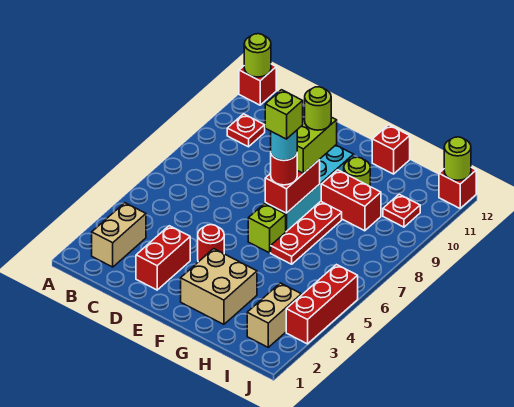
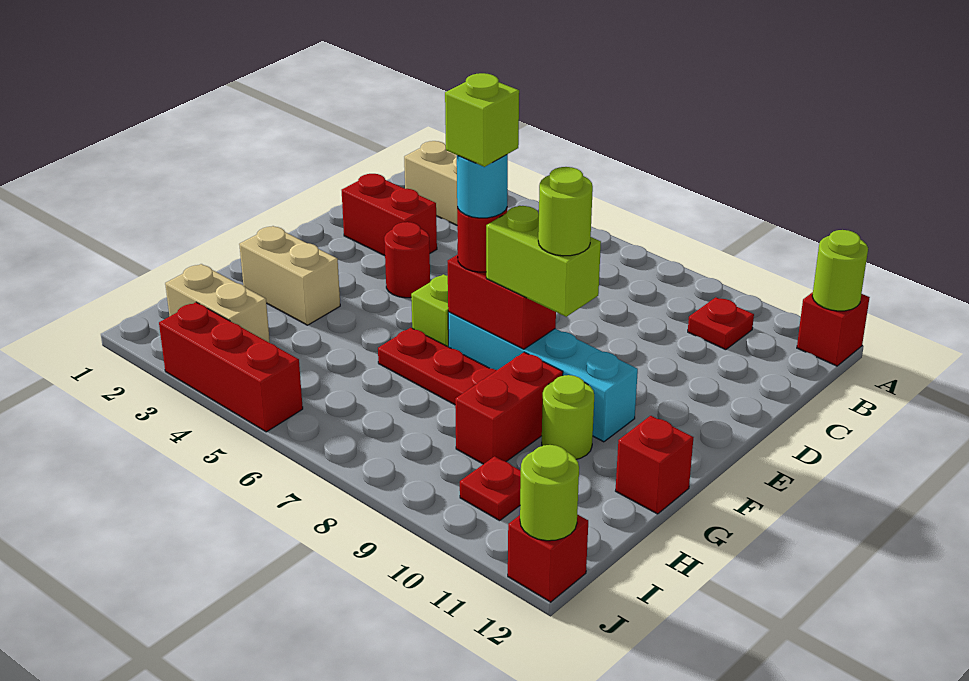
tan 2x2 brick [181,249,257,324] -> tan 1x2 brick [239,226,340,325]

